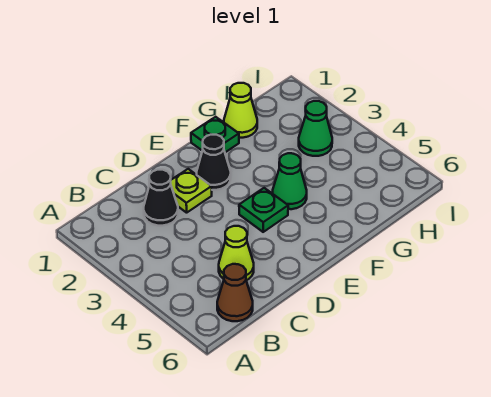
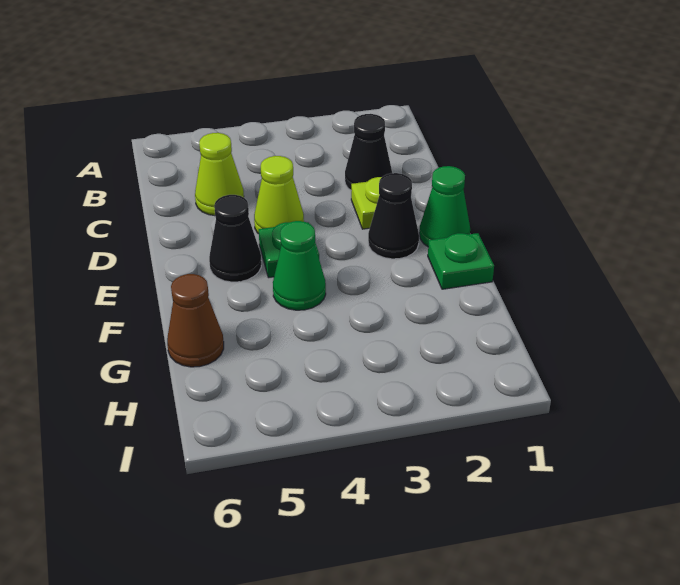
brown 1x1 cone [217,264,253,321] -> brown 1x1 cone moved to [167,274,224,367]
none -> black 1x1 cone [209,195,261,282]
lime 1x1 cone [224,83,257,138] -> lime 1x1 cone moved to [254,156,304,234]
green 1x1 cone [299,101,332,156] -> green 1x1 cone moved to [419,166,470,246]

